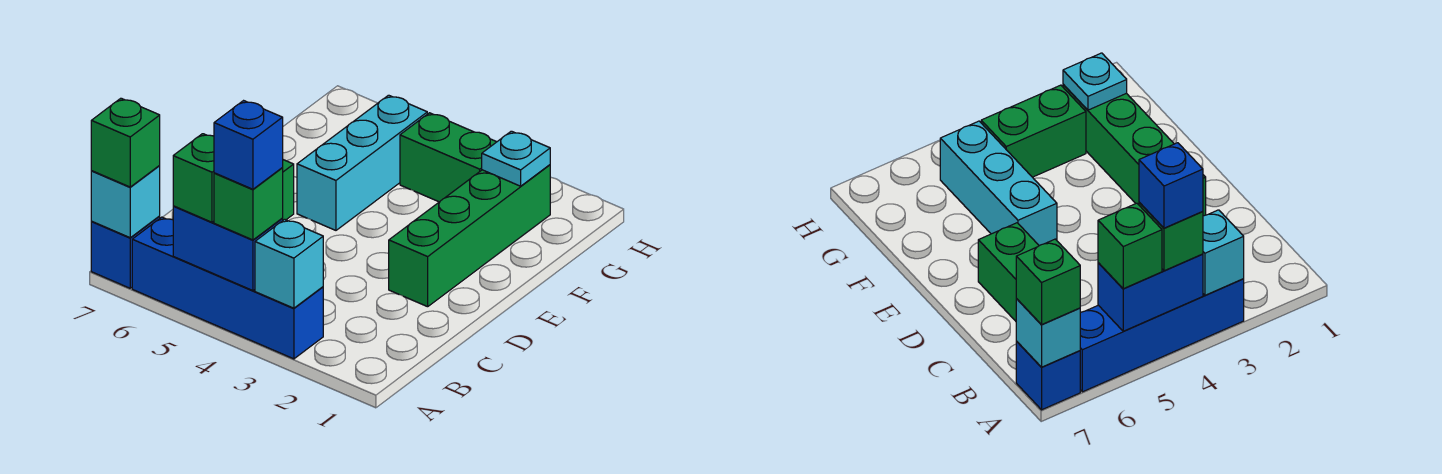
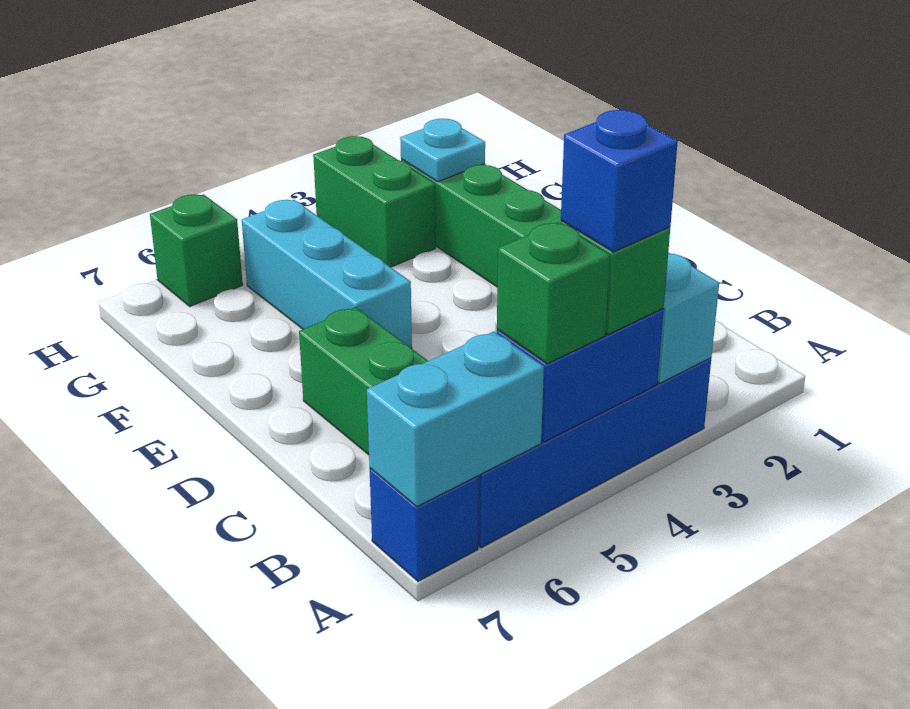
cyan 1x1 brick [91,165,160,238] -> cyan 1x2 brick [367,331,544,506]
green 1x1 brick [91,98,160,187] -> green 1x1 brick moved to [150,194,243,306]
green 1x2 brick [400,113,496,202] -> green 1x2 brick turned to [313,136,436,267]

